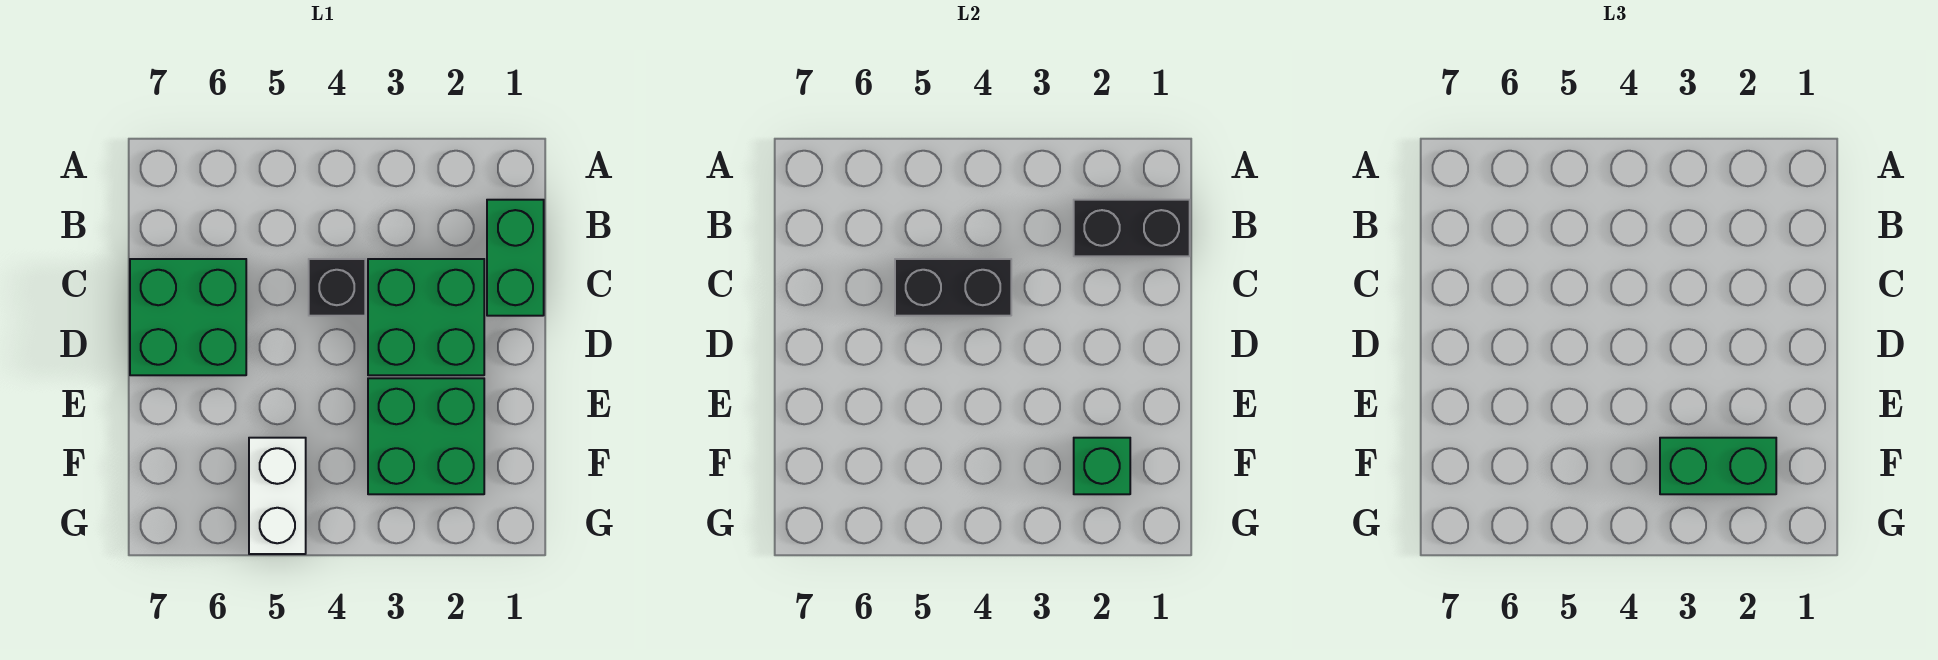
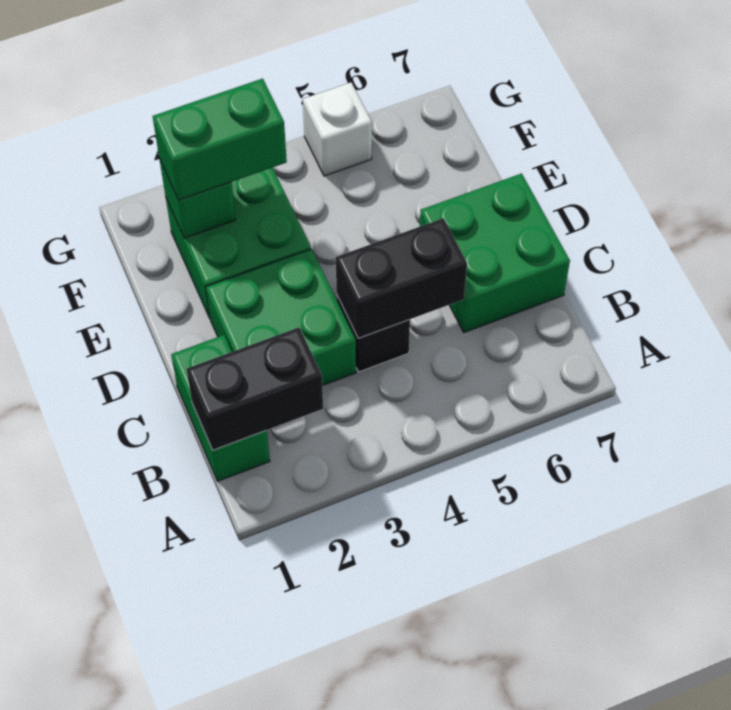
white 1x2 brick [249,438,306,554] -> white 1x1 brick [303,82,372,176]

